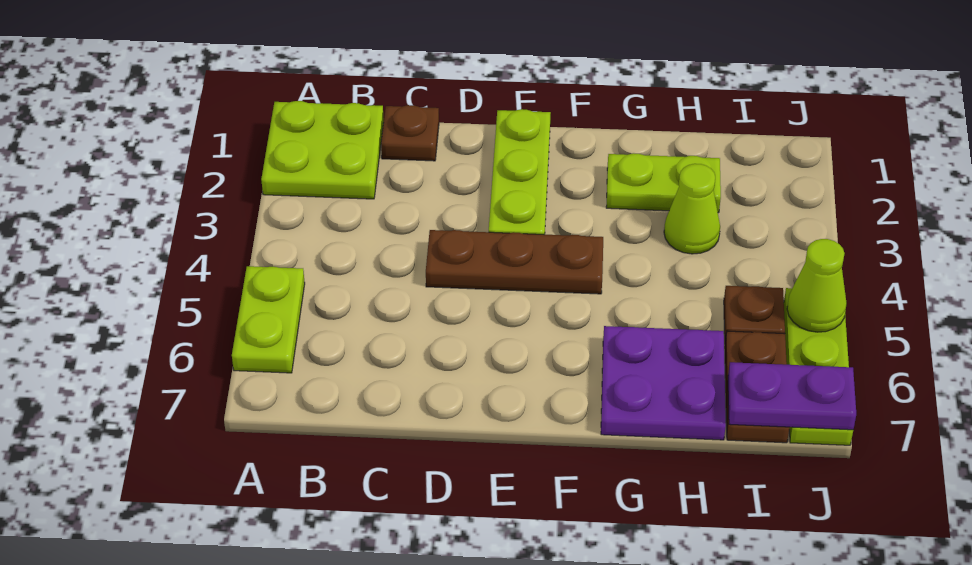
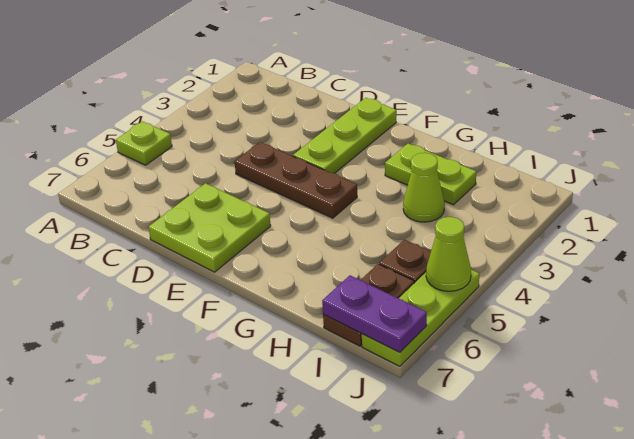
lime 2x2 plate [261,101,384,199] -> lime 2x2 plate moved to [149,183,271,272]
lime 1x2 plate [232,266,305,373] -> lime 1x1 plate [116,121,172,165]
brown 1x1 plate [381,105,439,161] -> none
purple 2x2 plate [601,326,726,440] -> none

